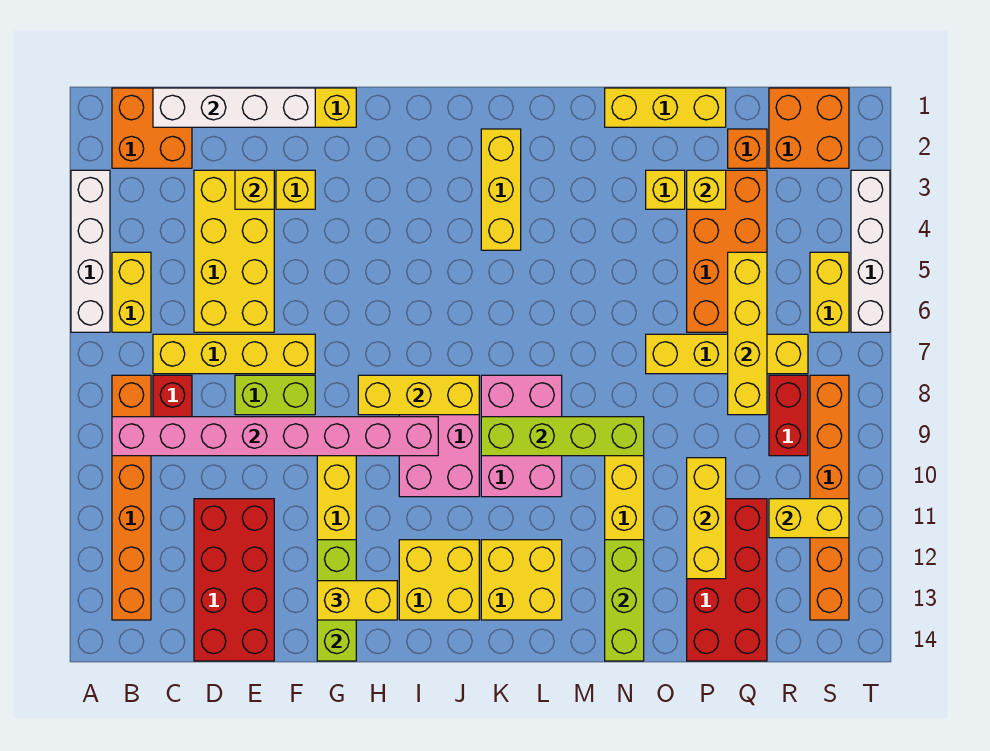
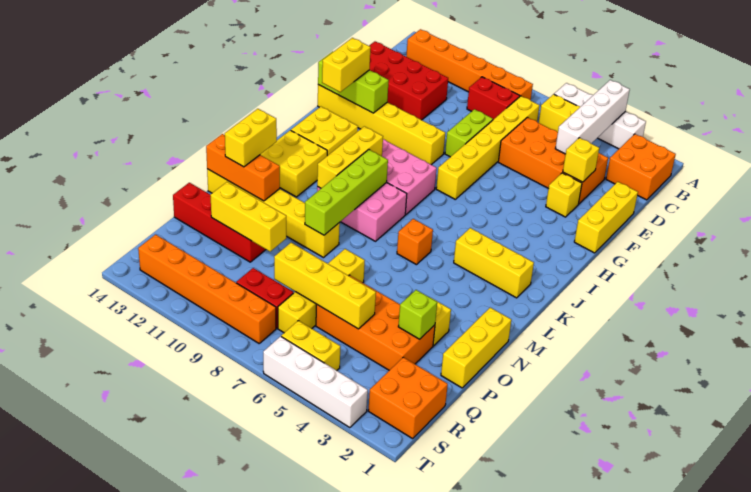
pink 1x8 brick [112,417,438,456] -> none
white 1x4 brick [153,88,315,127] -> white 1x4 brick moved to [555,80,630,154]
yellow 1x4 brick [153,334,315,374] -> yellow 1x6 brick [436,96,540,199]
yellow 2x4 brick [194,170,274,332] -> orange 2x4 brick [498,118,608,204]
yellow 1x3 brick [358,375,479,415] -> yellow 1x3 brick moved to [317,126,383,188]
lime 1x3 brick [605,540,644,661] -> orange 1x3 brick [206,134,280,201]
yellow 1x1 brick [687,170,726,209] -> lime 1x1 brick [398,290,437,339]
red 2x4 brick [687,499,767,661] -> red 1x4 brick [173,183,266,262]
orange 1x1 brick [728,129,767,168] -> orange 1x1 brick moved to [397,219,433,265]
yellow 1x2 brick [769,499,849,538] -> yellow 1x2 brick moved to [225,109,277,167]

